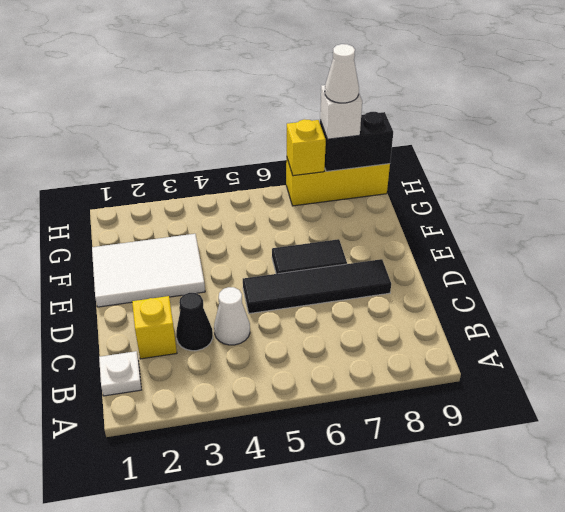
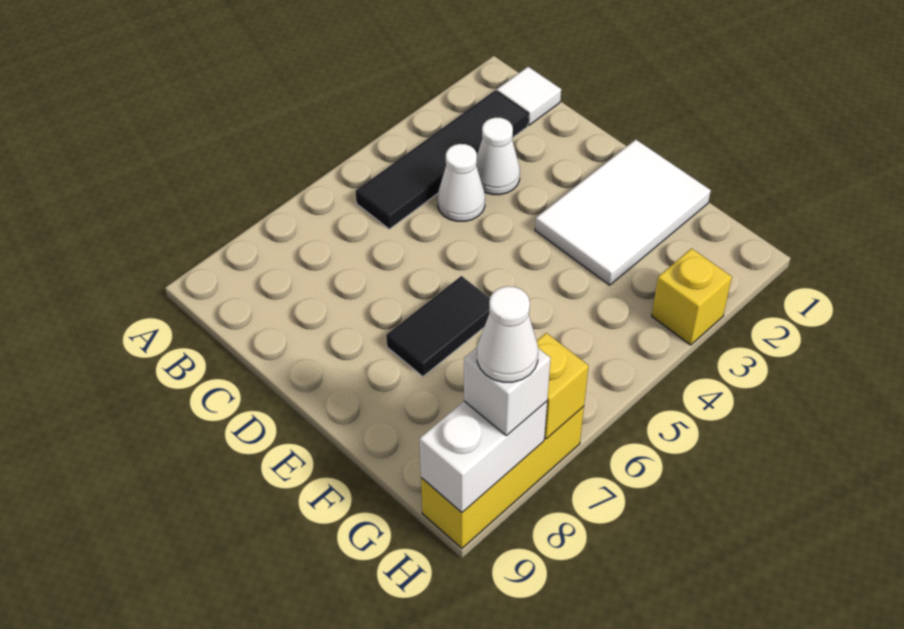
white 1x1 plate [99,351,141,396] -> white 1x1 tile [497,67,561,125]
yellow 1x1 brick [132,296,177,359] -> yellow 1x1 brick moved to [652,248,732,345]
black 1x1 cone [176,293,213,351] -> white 1x1 cone [476,117,520,195]
black 1x4 tile [243,259,391,314] -> black 1x4 tile moved to [355,91,528,229]
black 1x2 brick [320,112,393,171] -> white 1x2 brick [420,401,547,512]

